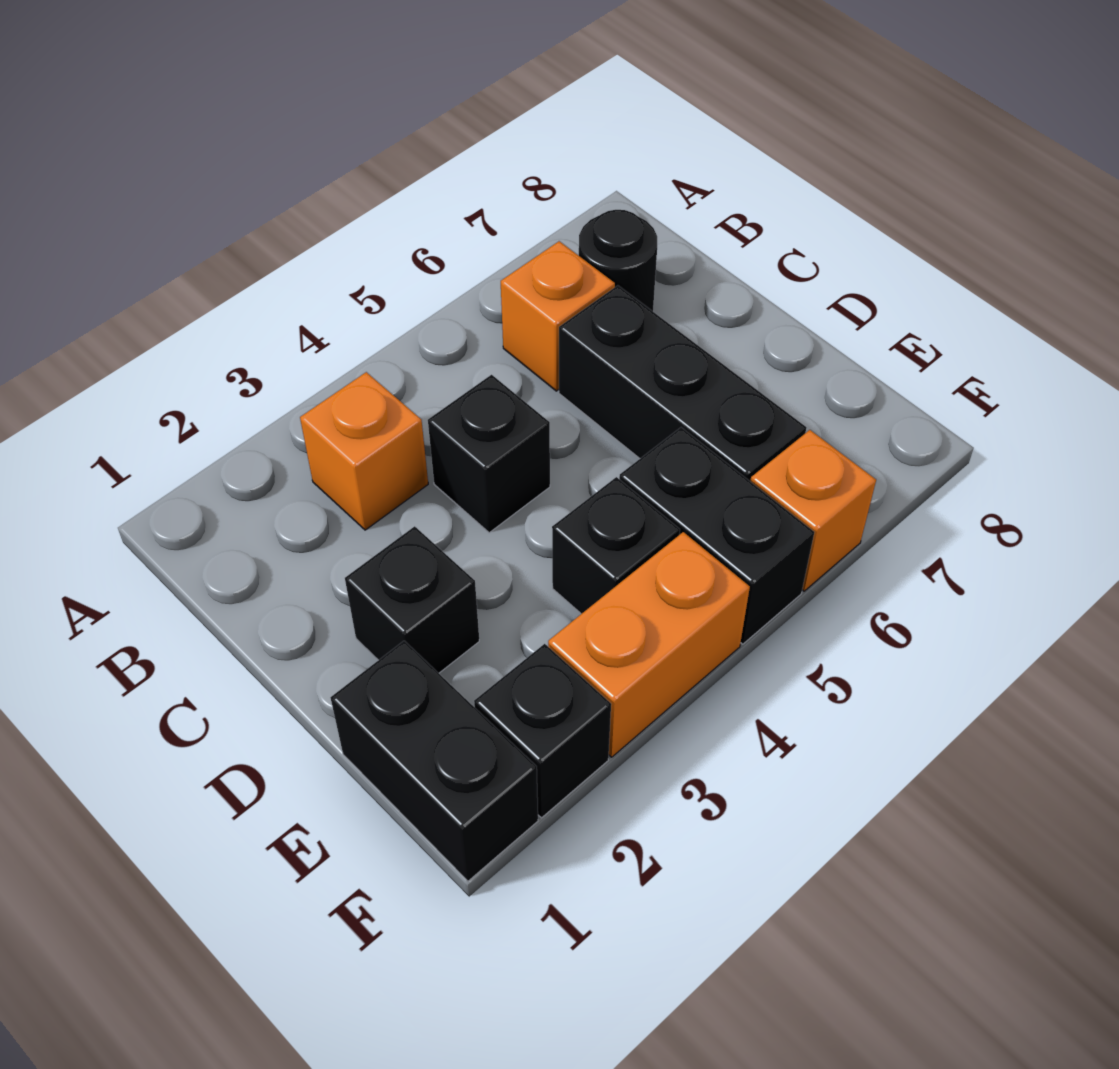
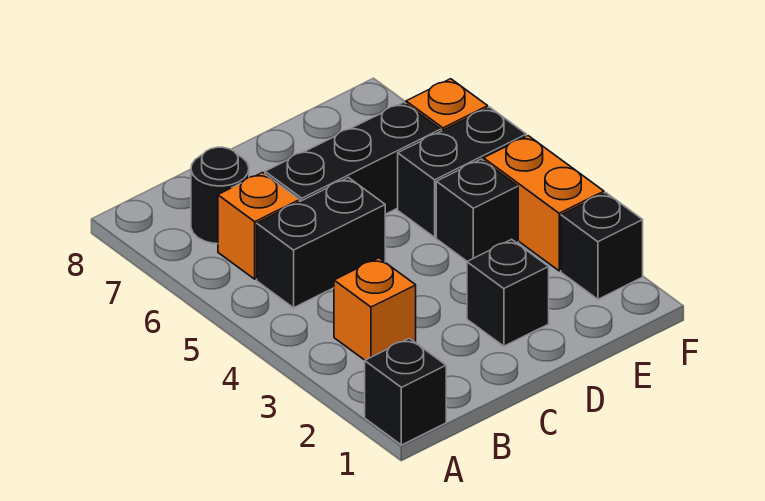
black 1x1 brick [428,375,550,533] -> black 1x1 brick moved to [365,338,446,445]
black 1x2 brick [331,641,538,881] -> black 1x2 brick moved to [257,178,385,308]

